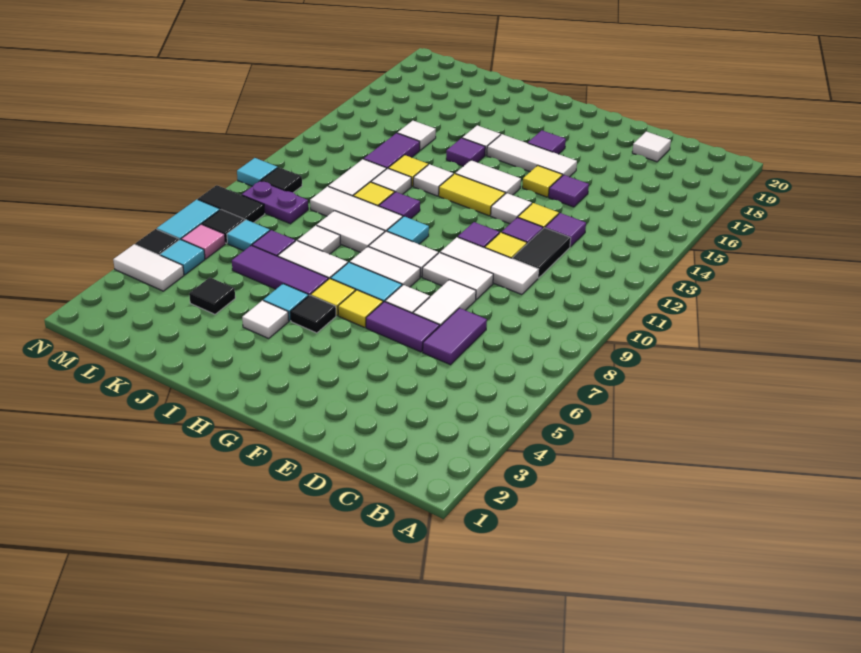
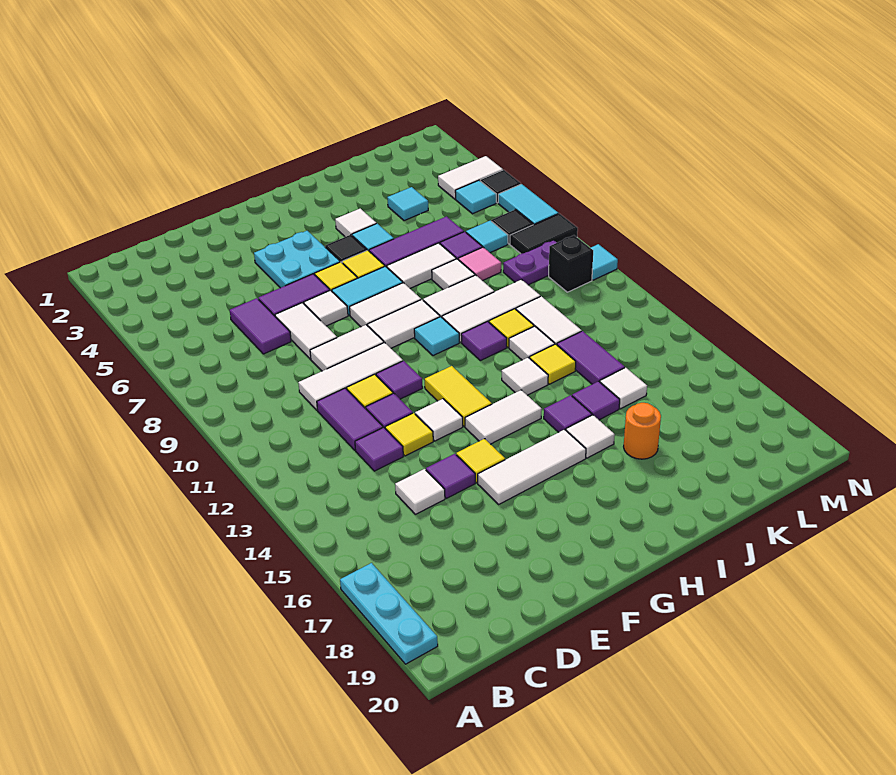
none -> cyan 1x3 plate [340,563,438,664]
black 1x2 tile [513,228,571,278] -> purple 1x2 tile [317,388,383,450]
white 1x1 tile [632,132,671,162] -> white 1x1 tile moved to [395,469,445,514]
none -> cyan 2x2 plate [254,231,340,288]
yellow 1x2 tile [439,174,505,216] -> yellow 1x2 tile turned to [425,366,492,427]
purple 1x1 tile [528,130,566,154] -> purple 1x1 tile moved to [572,381,620,420]
none -> orange 1x1 round brick [624,403,661,459]
black 1x1 tile [189,277,235,314] -> cyan 1x1 tile [387,187,428,221]
pink 1x1 tile [181,224,225,259] -> pink 1x1 tile moved to [458,247,501,281]
black 1x1 tile [261,167,302,193] -> black 1x1 brick [549,235,593,292]

